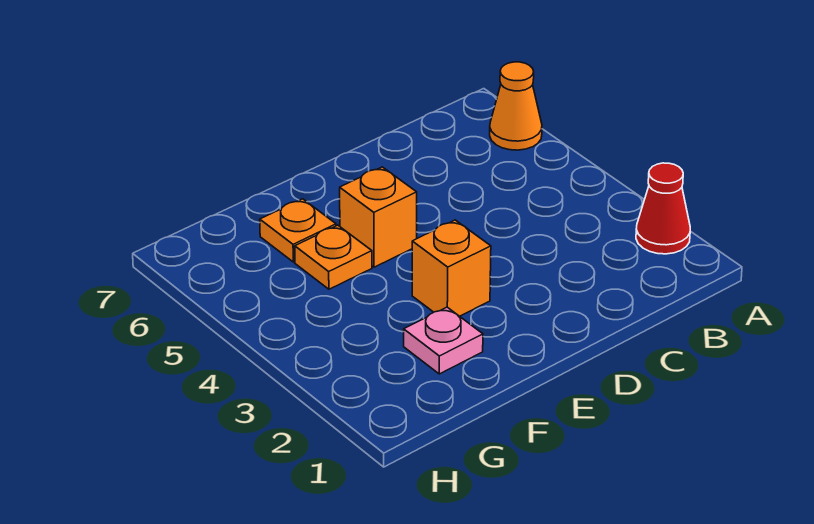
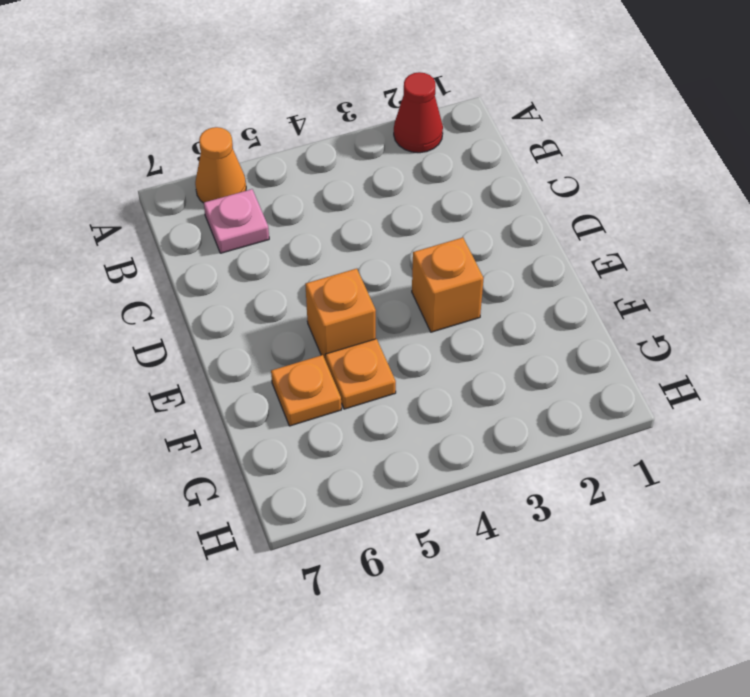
pink 1x1 plate [404,307,483,374] -> pink 1x1 plate moved to [204,189,269,253]

